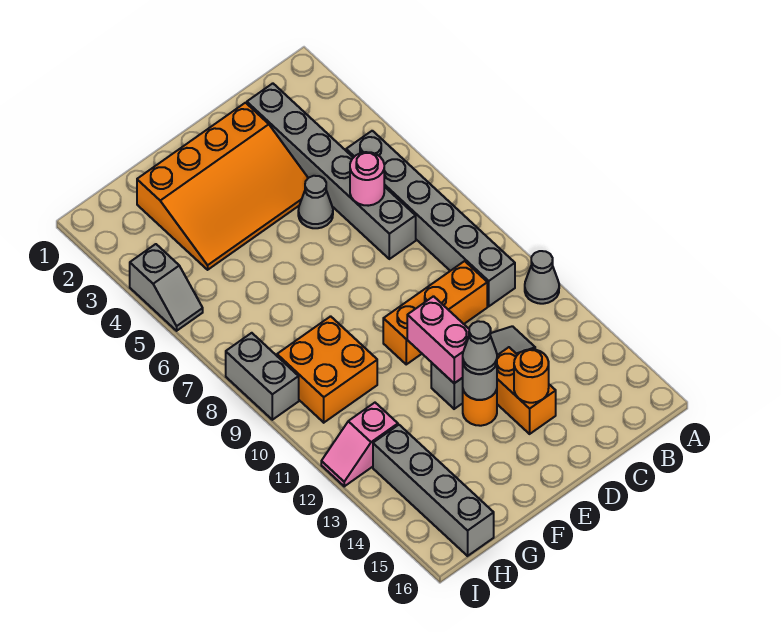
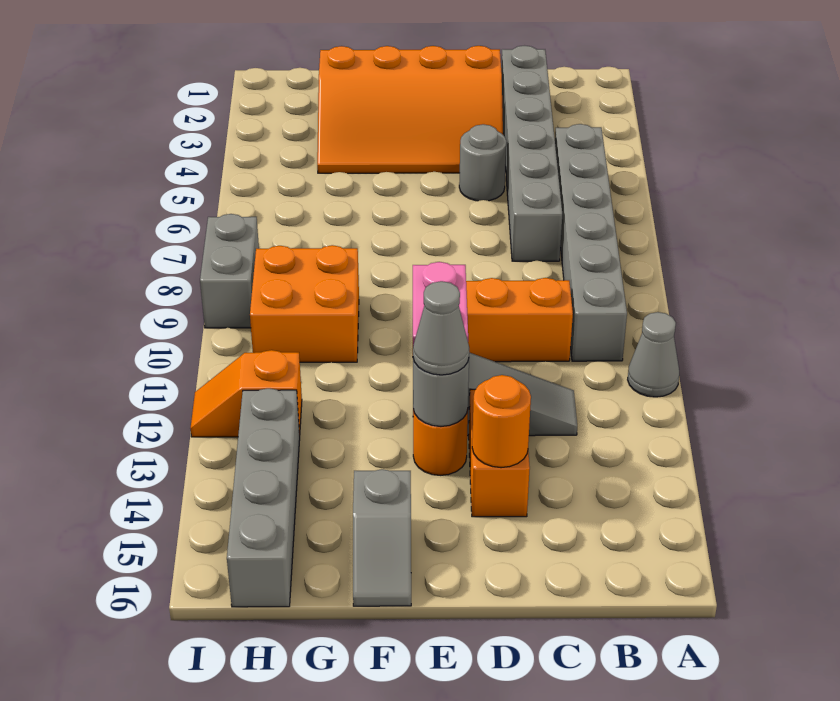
pink 1x1 round brick [350,152,384,206] -> none
grey 1x1 cone [298,176,333,228] -> grey 1x1 round brick [459,124,506,201]
pink 1x2 slope [321,403,398,486] -> orange 1x2 slope [190,350,302,437]
grey 1x2 slope [130,244,203,331] -> grey 1x2 slope moved to [353,469,411,606]

